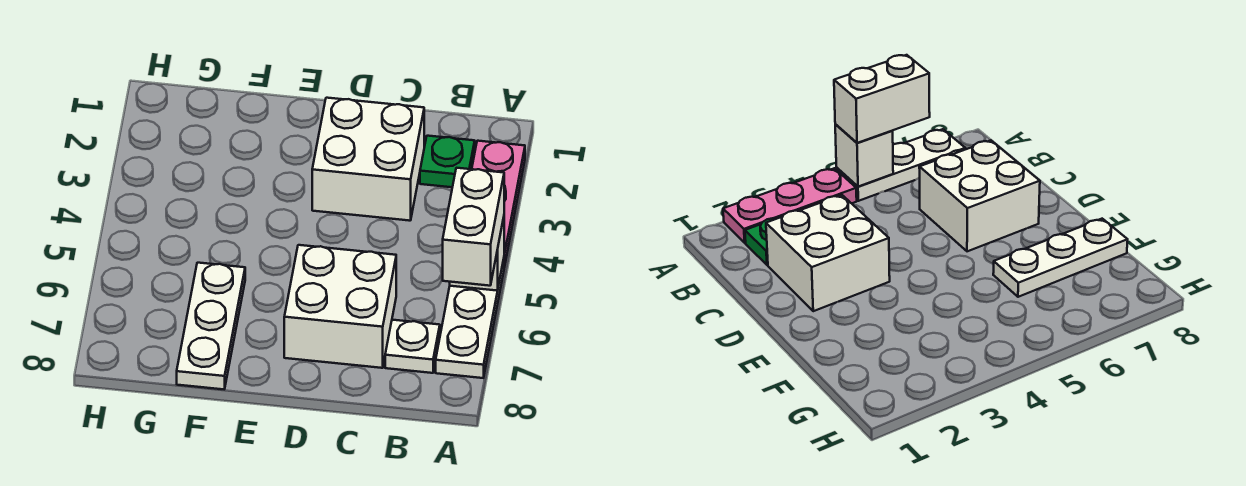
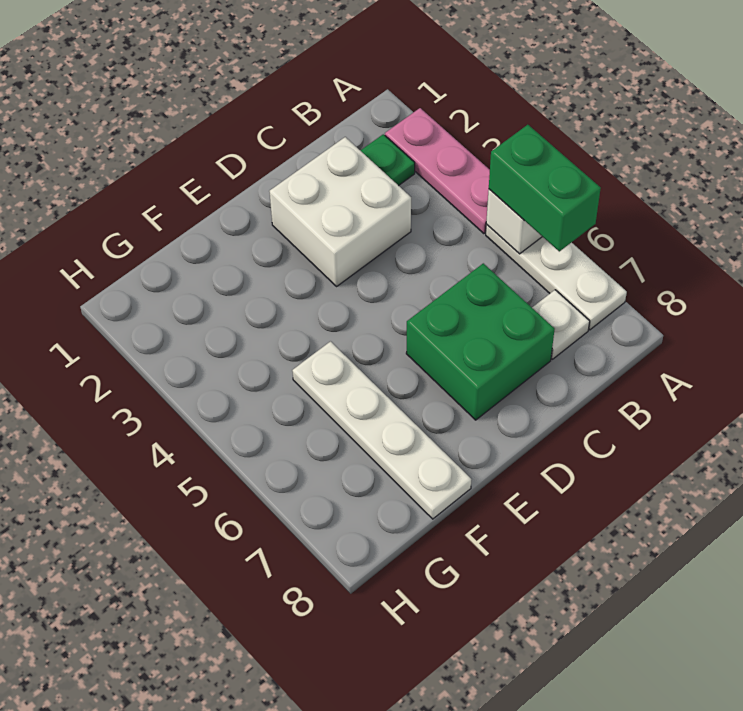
white 1x2 brick [443,168,504,286] -> green 1x2 brick [489,125,601,251]
white 2x2 brick [284,245,396,368] -> green 2x2 brick [406,263,555,420]
white 1x3 plate [177,263,245,389] -> white 1x4 plate [292,341,471,519]

